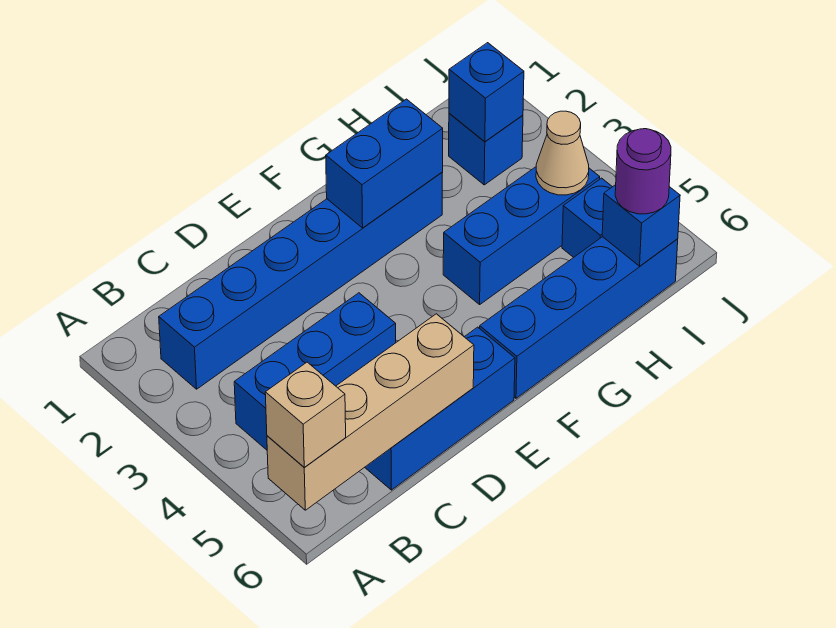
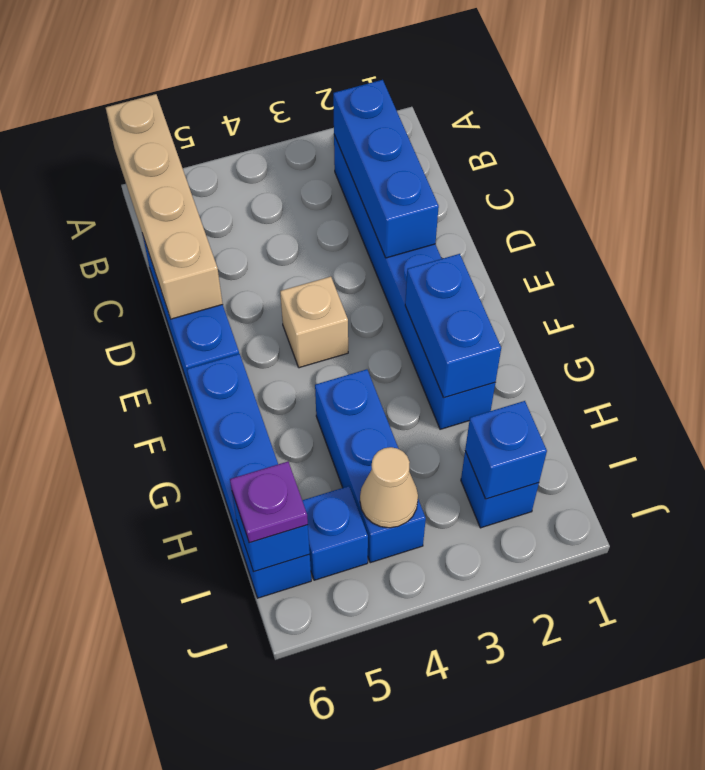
tan 1x1 brick [265,362,346,467] -> tan 1x1 brick moved to [280,277,348,368]
blue 1x3 brick [234,293,396,450] -> blue 1x3 brick moved to [333,80,439,258]
purple 1x1 round brick [615,129,671,214] -> purple 1x1 plate [230,461,308,543]

